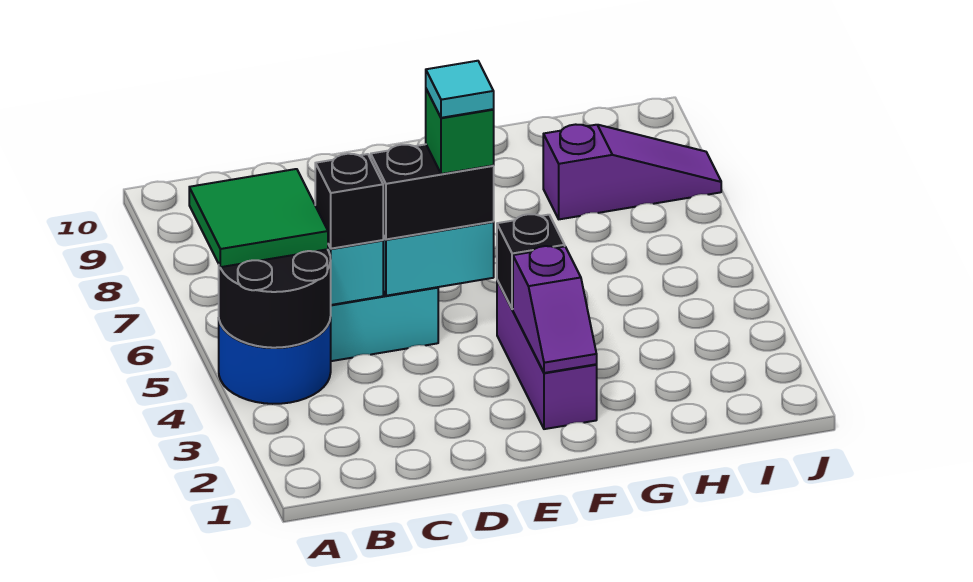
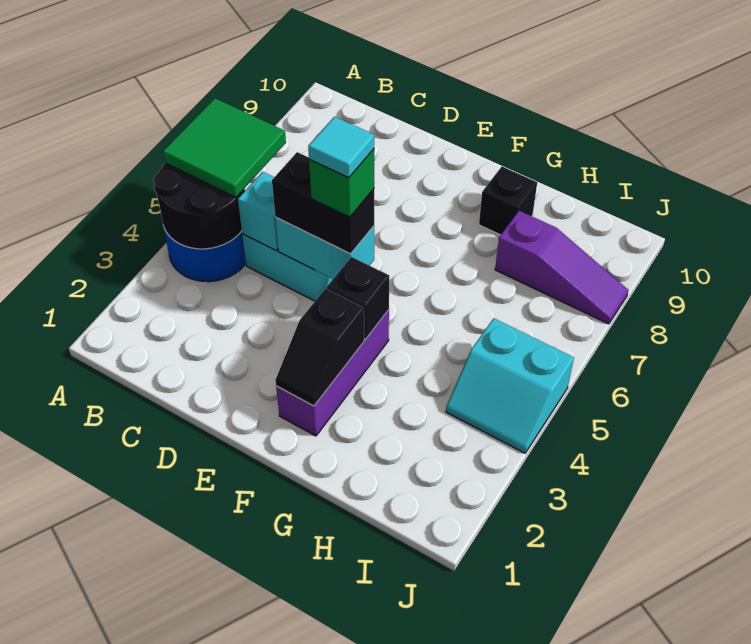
black 1x1 brick [315,154,384,249] -> black 1x1 brick moved to [479,167,537,235]
purple 1x2 slope [513,246,597,373] -> black 1x2 slope [275,289,364,406]
none -> cyan 2x2 slope [446,318,574,453]

